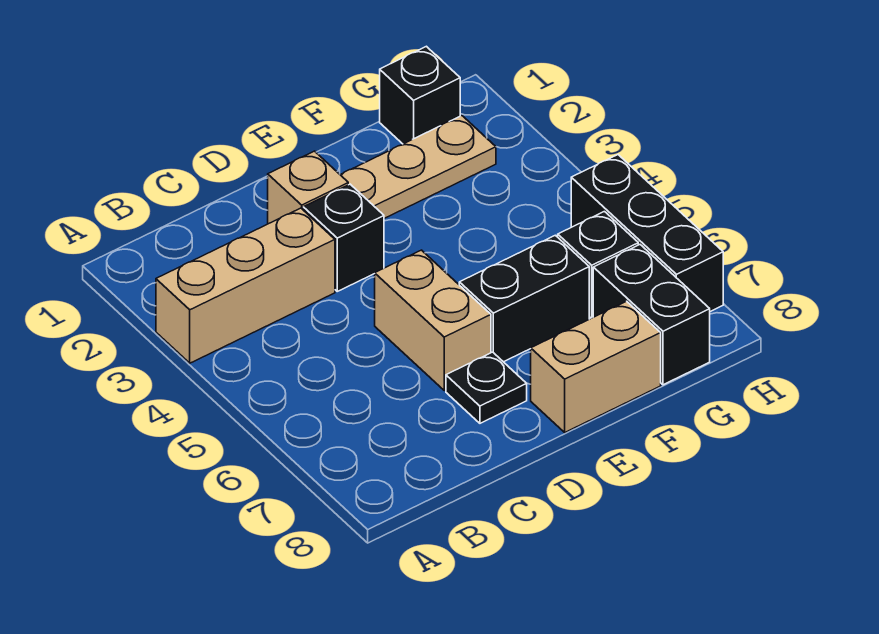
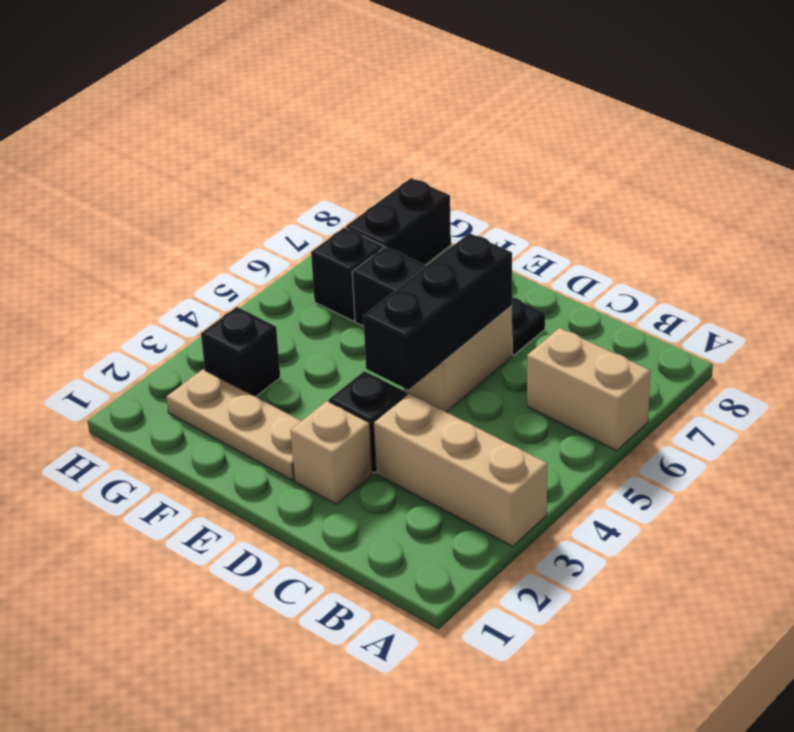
tan 1x2 brick [531,301,661,432] -> tan 1x2 brick moved to [527,328,651,451]
black 1x1 brick [380,46,460,144] -> black 1x1 brick moved to [201,307,280,397]
black 1x3 brick [571,155,723,312] -> black 1x3 brick moved to [363,233,512,390]

